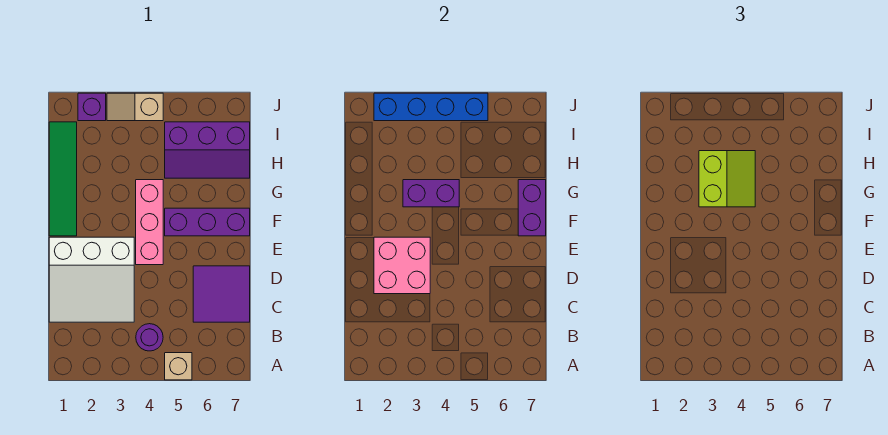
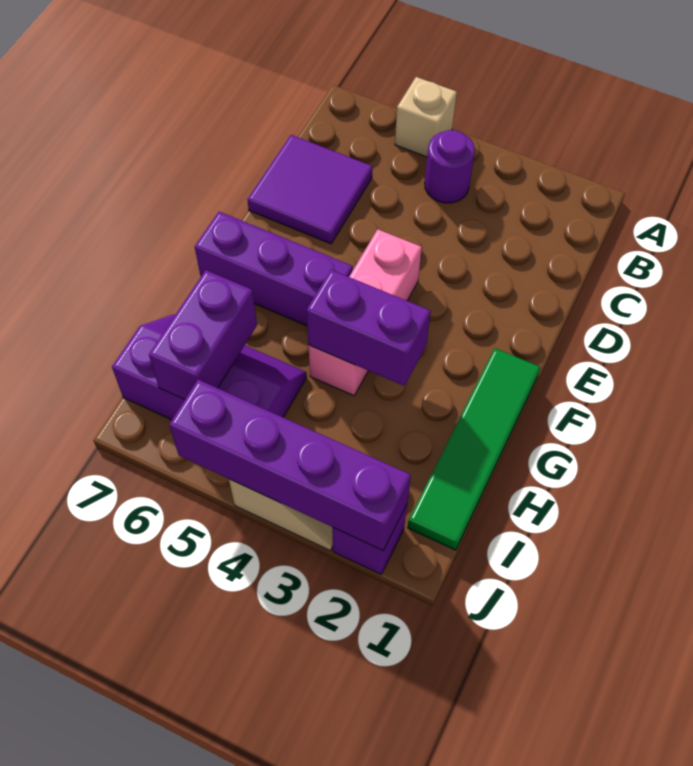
white 3x3 slope [49,237,134,322] -> none
pink 2x2 brick [374,237,430,294] -> none
purple 1x2 brick [518,180,546,236] -> purple 1x2 brick moved to [149,270,257,400]
lime 2x2 slope [699,151,755,207] -> none
blue 1x4 brick [374,93,488,121] -> purple 1x4 brick [169,380,411,551]

